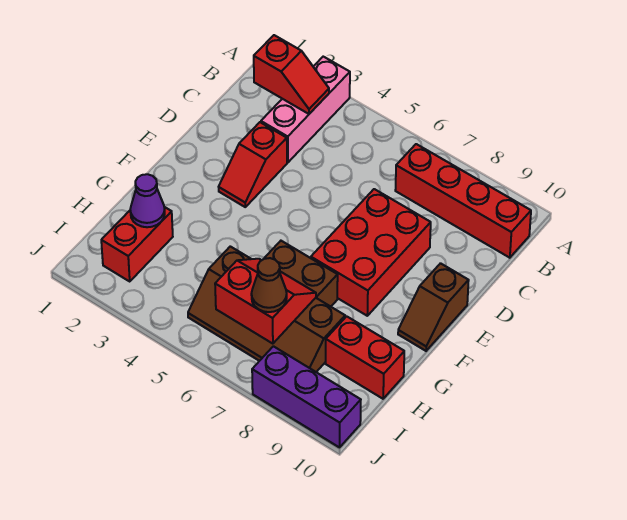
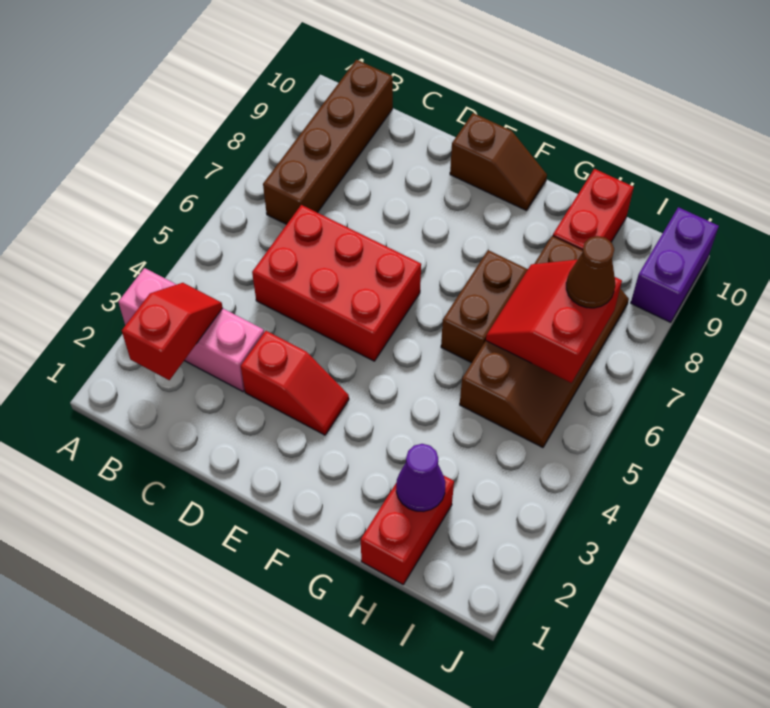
red 1x4 brick [395,144,531,258] -> brown 1x4 brick [263,60,393,224]
red 2x3 brick [311,189,431,316] -> red 2x3 brick moved to [252,205,421,361]
red 1x2 brick [101,207,173,281] -> red 1x2 brick turned to [361,476,454,584]
purple 1x3 brick [252,346,361,447] -> purple 1x2 brick [631,207,719,322]

